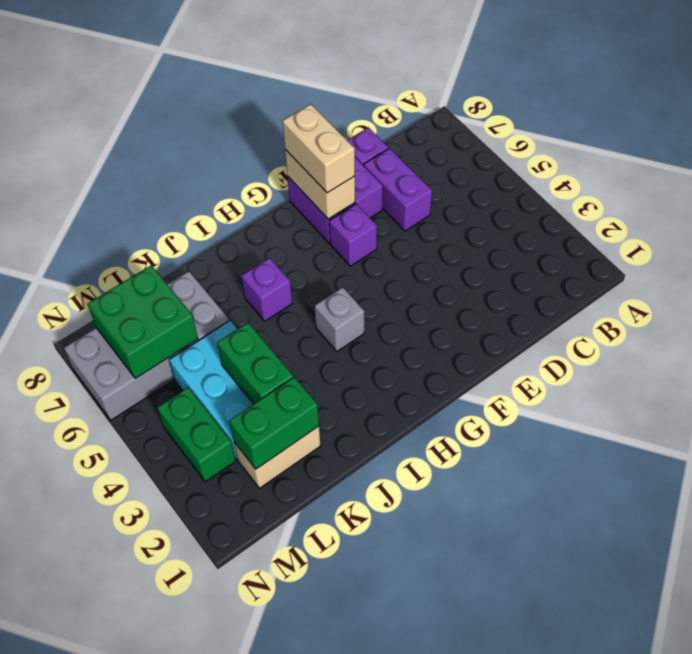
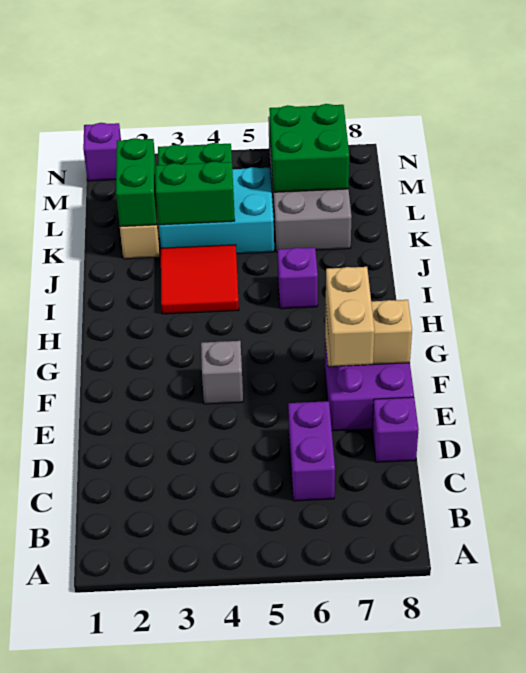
purple 1x2 brick [364,148,432,231] -> purple 1x2 brick turned to [288,401,335,501]
purple 1x1 brick [329,204,377,266] -> purple 1x1 brick moved to [83,123,121,181]
tan 1x2 brick [283,104,355,193] -> tan 1x2 brick turned to [326,267,375,366]
grey 1x1 brick [315,287,364,351] -> grey 1x1 brick moved to [201,341,243,404]
none -> red 2x2 tile [161,245,239,314]

